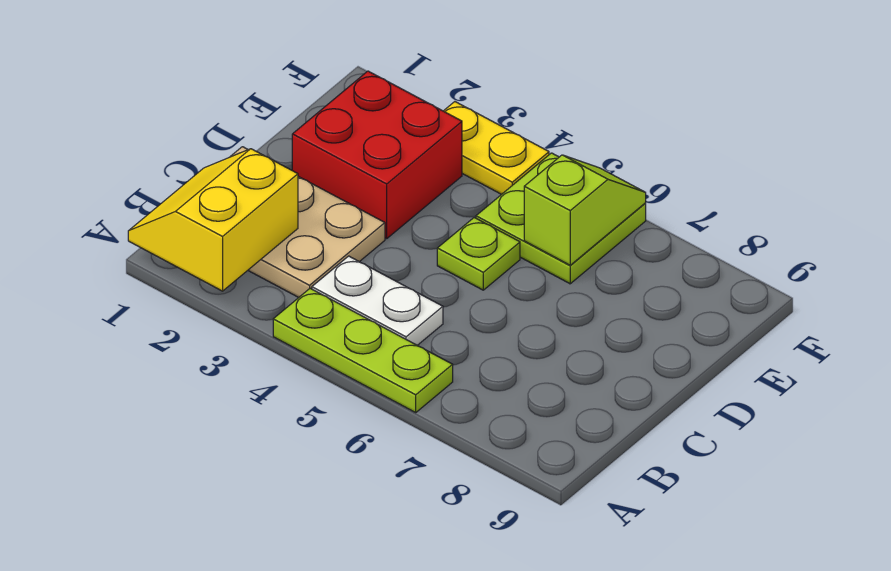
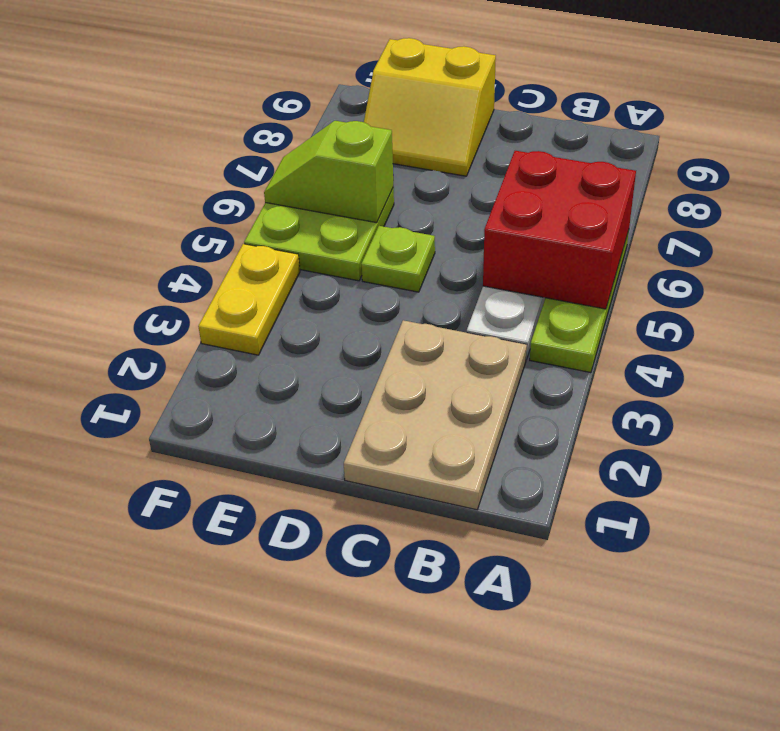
yellow 2x2 slope [128,149,298,291] -> yellow 2x2 slope moved to [364,38,496,176]
red 2x2 brick [292,71,462,239] -> red 2x2 brick moved to [483,151,636,309]

